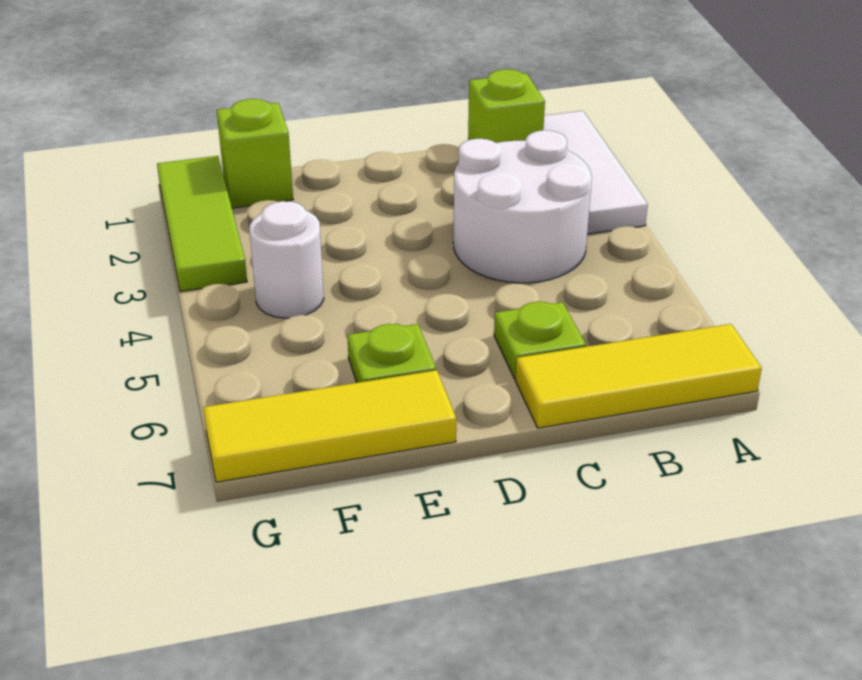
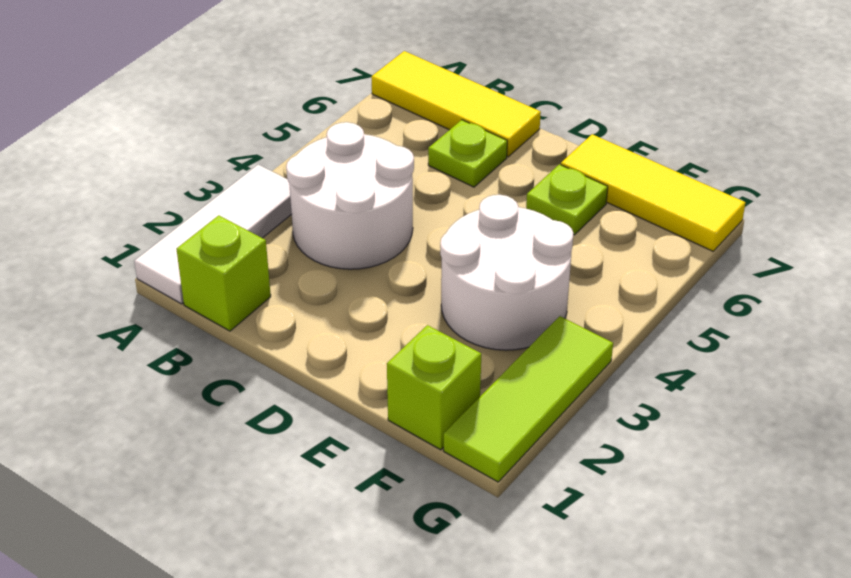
white 1x1 round brick [249,201,324,318] -> white 2x2 round brick [440,195,573,350]

